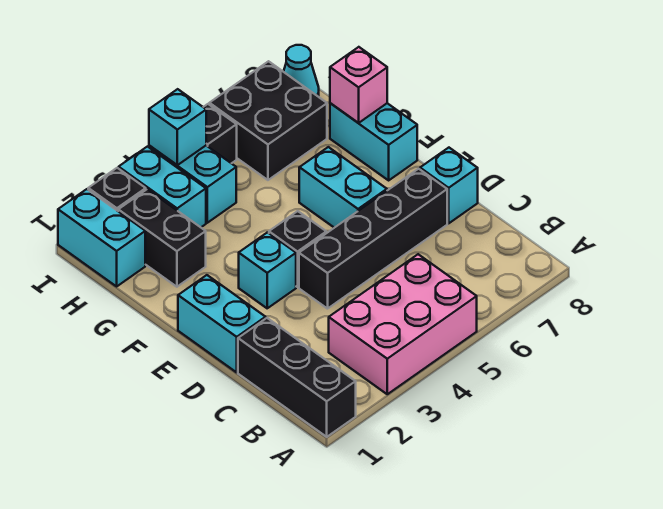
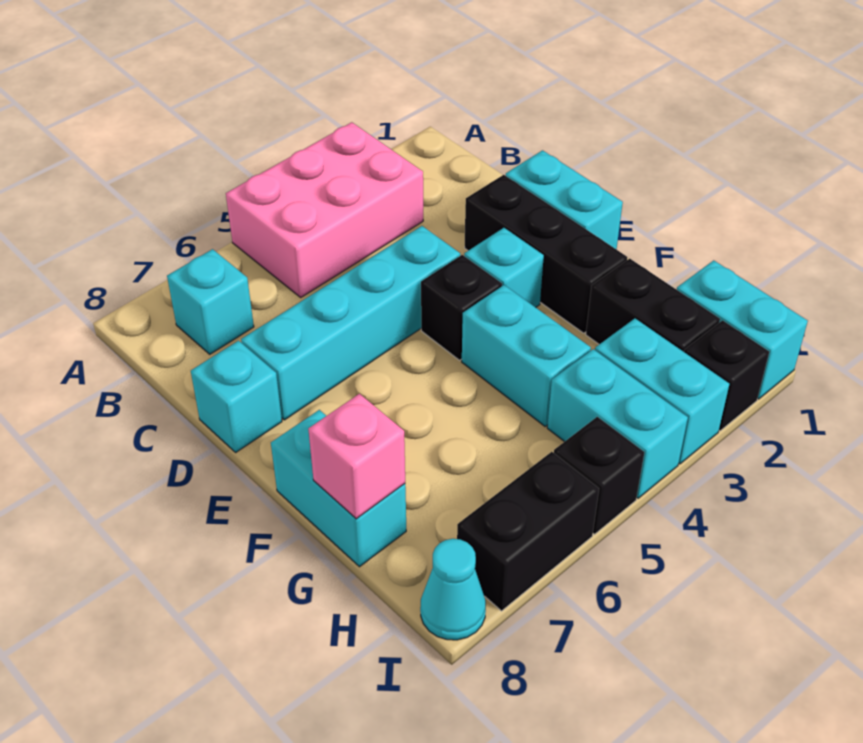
black 1x3 brick [238,318,356,437] -> black 1x3 brick moved to [465,175,627,333]
black 1x4 brick [299,169,447,309] -> cyan 1x4 brick [241,226,461,420]
cyan 1x2 brick [299,147,387,228] -> cyan 1x2 brick moved to [462,285,591,426]
black 2x2 brick [209,61,327,180] -> black 1x2 brick [457,452,599,611]
cyan 1x1 brick [149,89,206,165] -> cyan 1x1 brick moved to [167,249,254,354]

